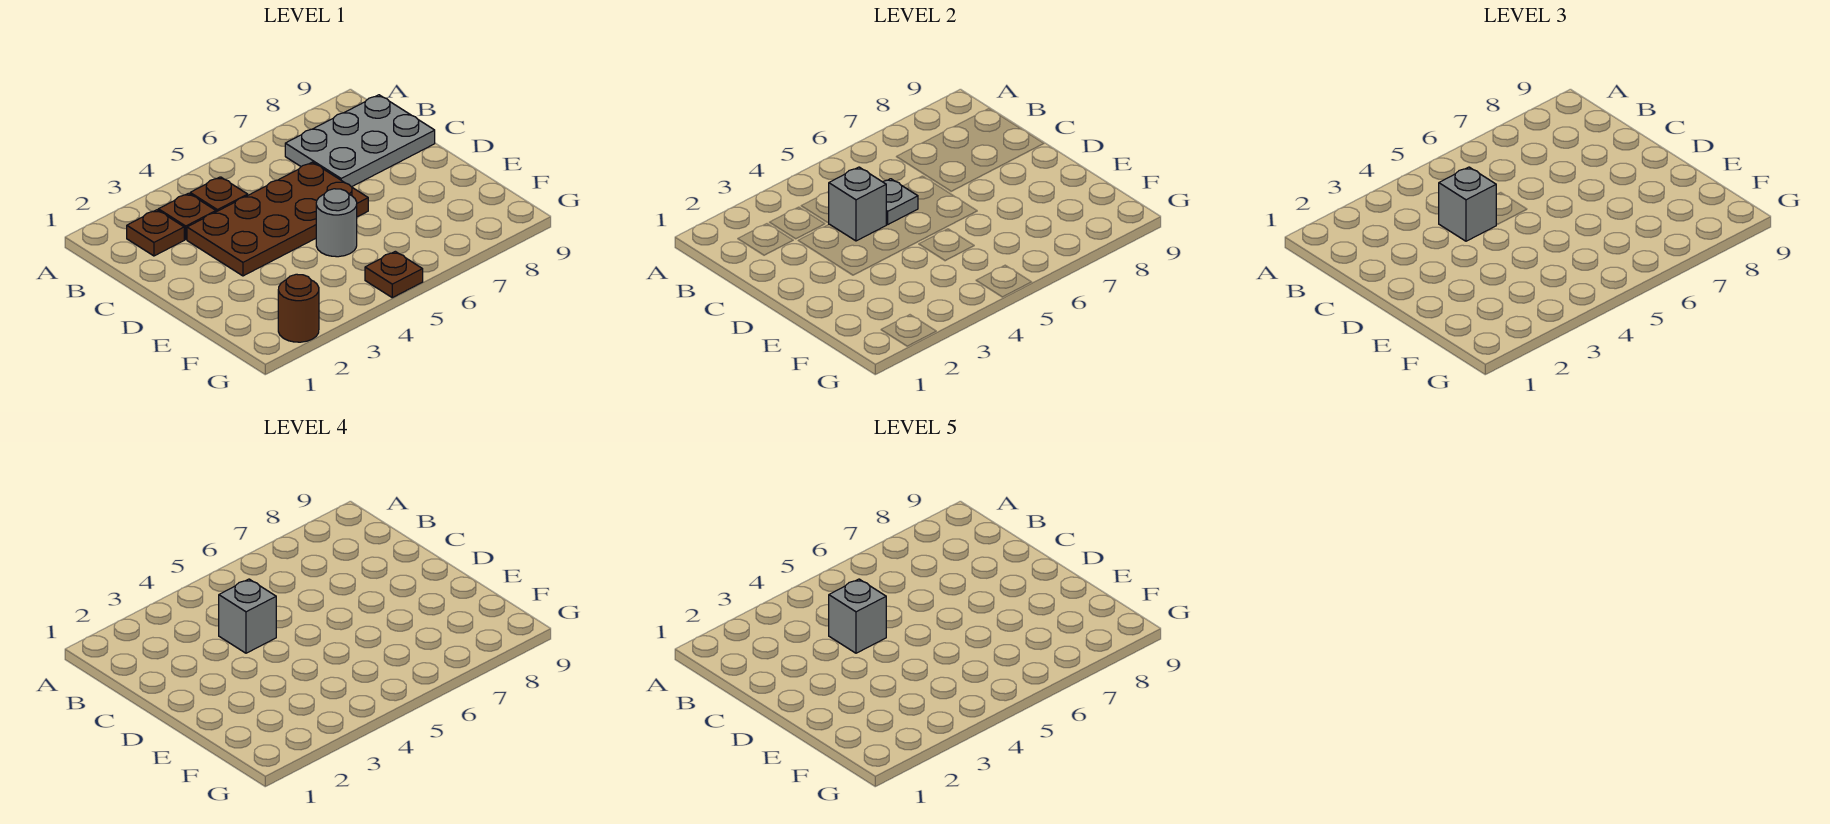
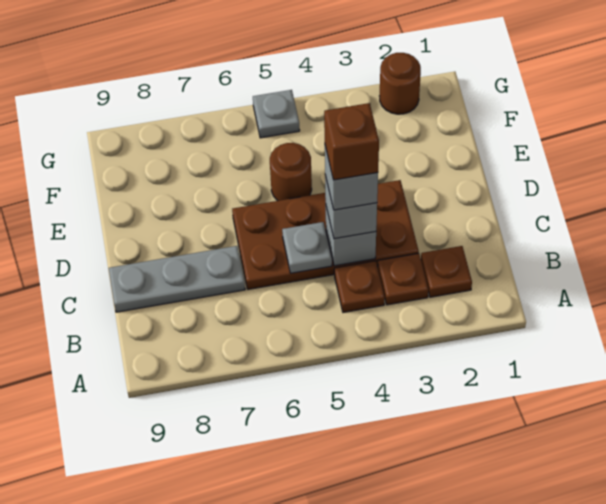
grey 2x3 plate [285,95,435,187] -> grey 1x3 plate [109,246,245,312]
grey 1x1 brick [829,579,886,653] -> brown 1x1 brick [324,103,379,180]
grey 1x1 round brick [316,189,357,257] -> brown 1x1 round brick [270,143,312,201]
brown 1x1 plate [365,251,423,298] -> grey 1x1 plate [253,90,300,138]

